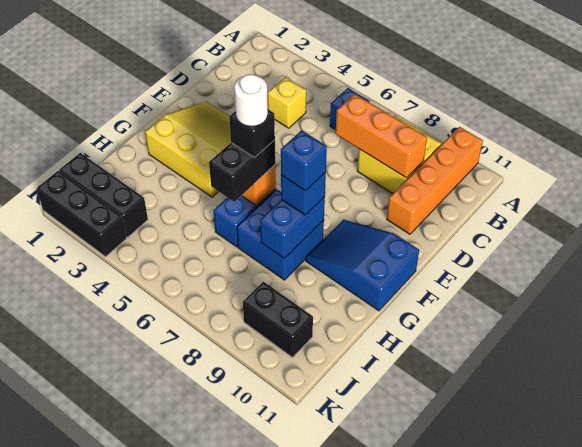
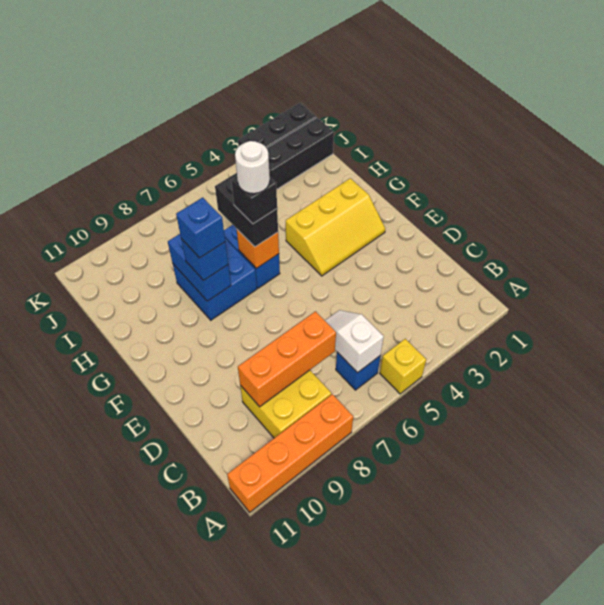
orange 1x4 brick [387,127,483,234] -> orange 1x4 brick turned to [227,394,353,512]
none -> white 1x2 slope [325,310,384,373]
yellow 1x1 brick [268,77,306,128] -> yellow 1x1 brick moved to [380,339,426,394]
yellow 3x3 slope [145,102,231,197] -> yellow 2x3 slope [286,178,385,276]
blue 2x3 slope [306,220,419,311] -> none
black 1x2 brick [243,282,313,357] -> none

